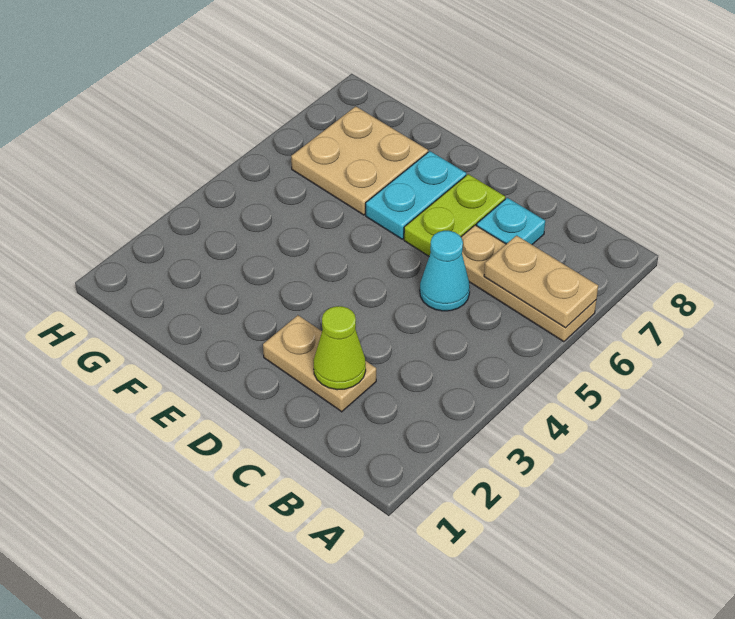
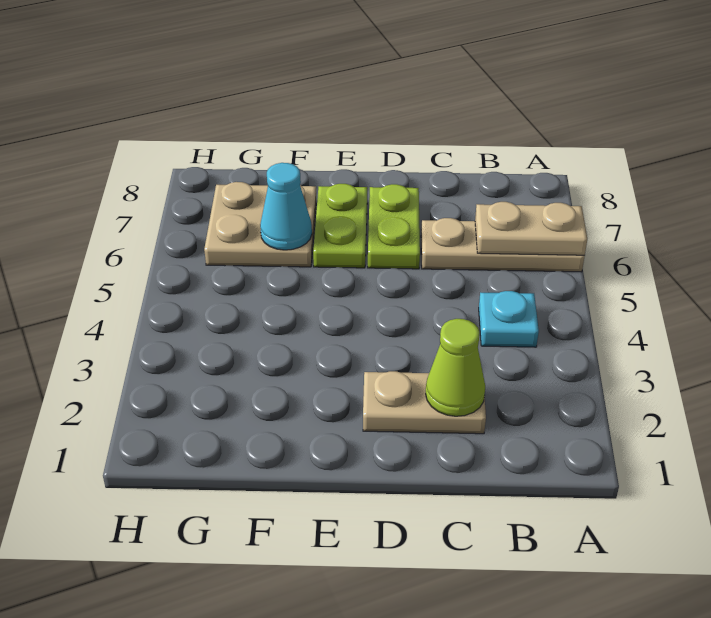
cyan 1x1 cone [420,231,470,311] -> cyan 1x1 cone moved to [260,163,312,250]
cyan 1x1 plate [477,198,545,245] -> cyan 1x1 plate moved to [479,291,539,347]
cyan 1x2 plate [366,151,466,239] -> lime 1x2 plate [313,184,367,268]

